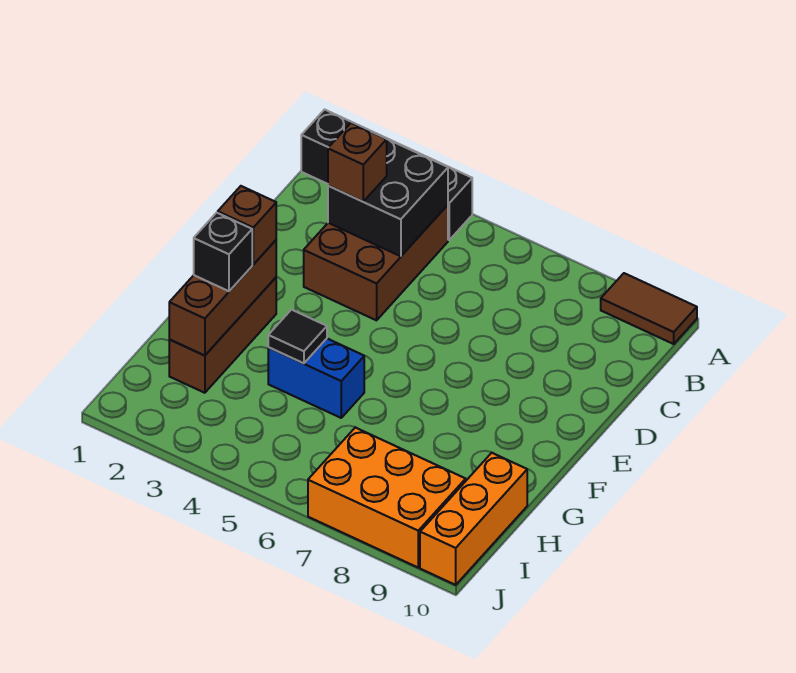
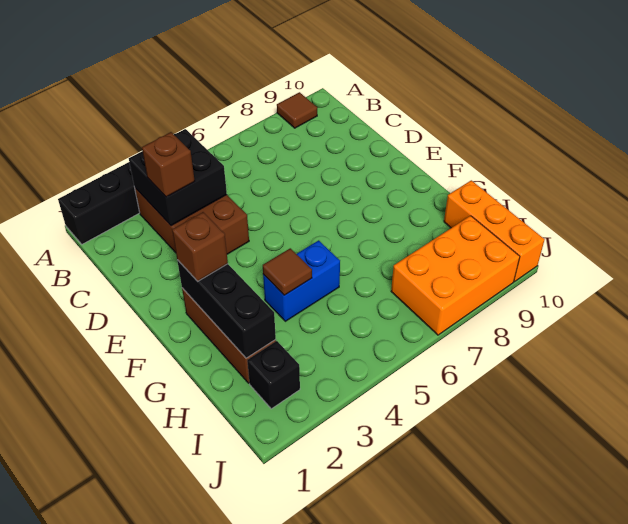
brown 1x2 tile [601,273,697,344] -> brown 1x1 tile [277,92,317,128]
brown 1x3 brick [169,240,276,356] -> black 1x3 brick [177,260,276,358]
black 1x1 brick [194,213,252,291] -> black 1x1 brick moved to [247,341,300,409]
black 1x1 tile [268,310,327,363] -> brown 1x1 tile [263,248,312,295]

